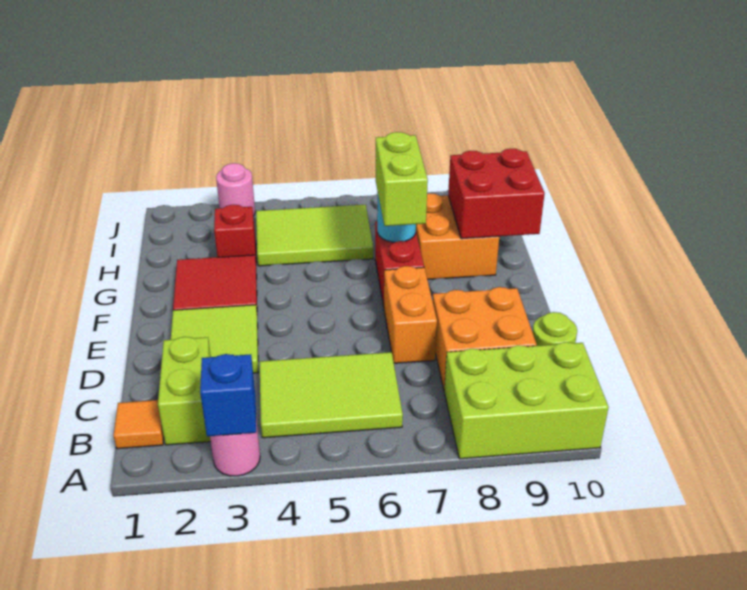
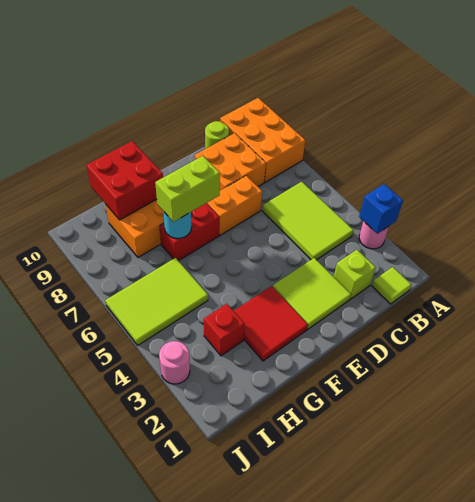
lime 2x3 brick [444,342,609,459] -> orange 2x3 brick [220,98,305,182]
orange 1x1 tile [113,400,164,449] -> lime 1x1 tile [372,267,412,304]
lime 1x2 brick [158,337,211,445] -> lime 1x1 brick [334,250,376,299]
lime 2x3 tile [256,205,373,266] -> lime 2x3 tile turned to [105,258,208,345]

